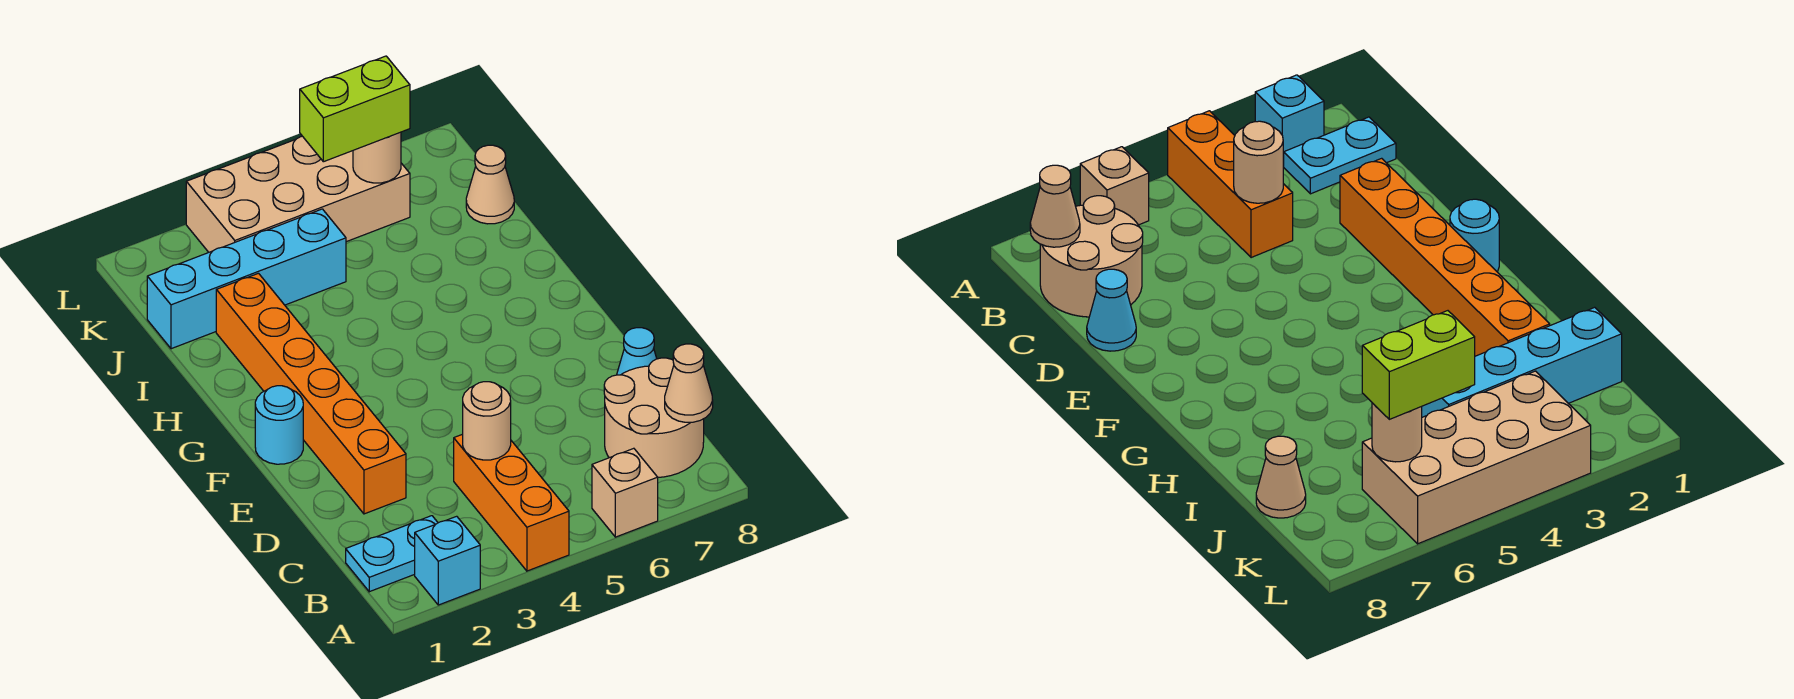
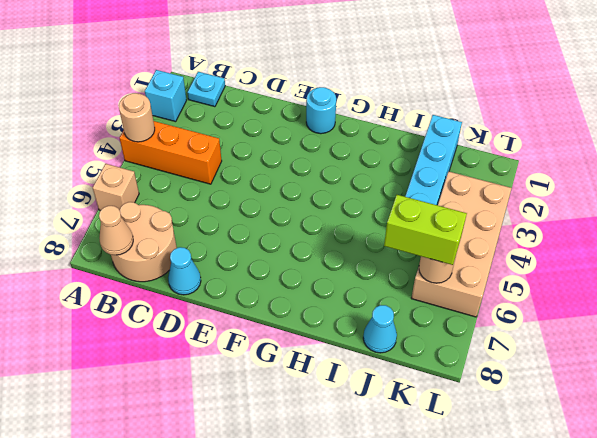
cyan 1x2 plate [346,516,438,592] -> cyan 1x1 plate [188,72,225,107]
tan 1x1 round brick [463,382,511,460] -> tan 1x1 round brick moved to [119,93,155,142]
orange 1x6 brick [216,273,406,514] -> none
tan 1x1 cone [466,145,514,224] -> cyan 1x1 cone [363,305,397,353]
lime 1x2 brick [300,56,410,162] -> lime 1x2 brick turned to [384,195,467,265]

